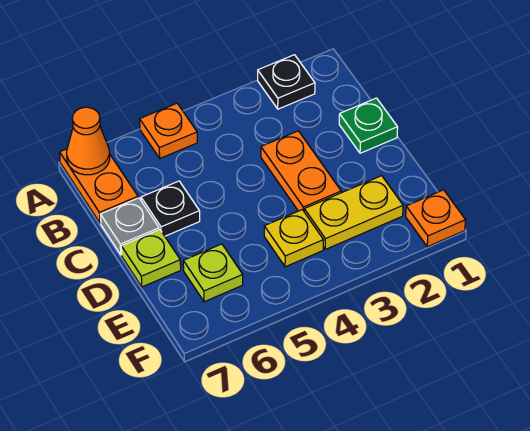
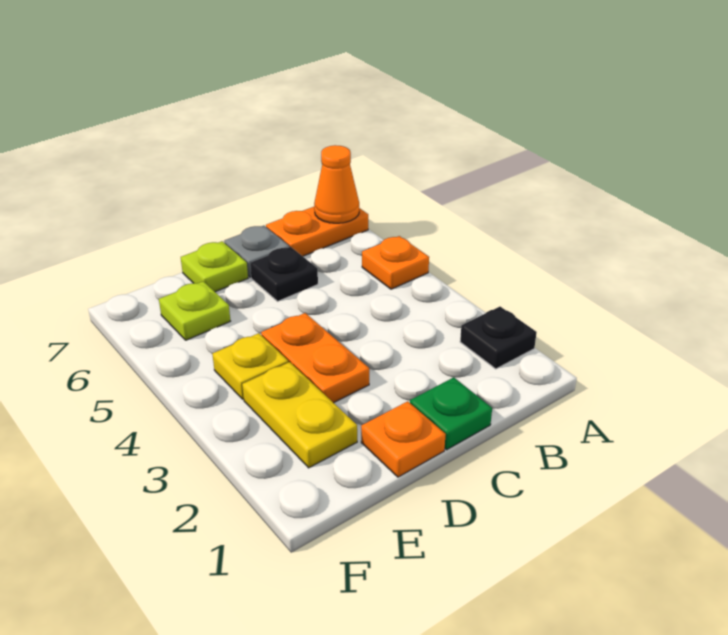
orange 1x2 plate [261,131,341,211] -> orange 1x2 plate turned to [261,313,369,403]
orange 1x1 plate [406,190,465,247] -> orange 1x1 plate moved to [361,401,446,477]

